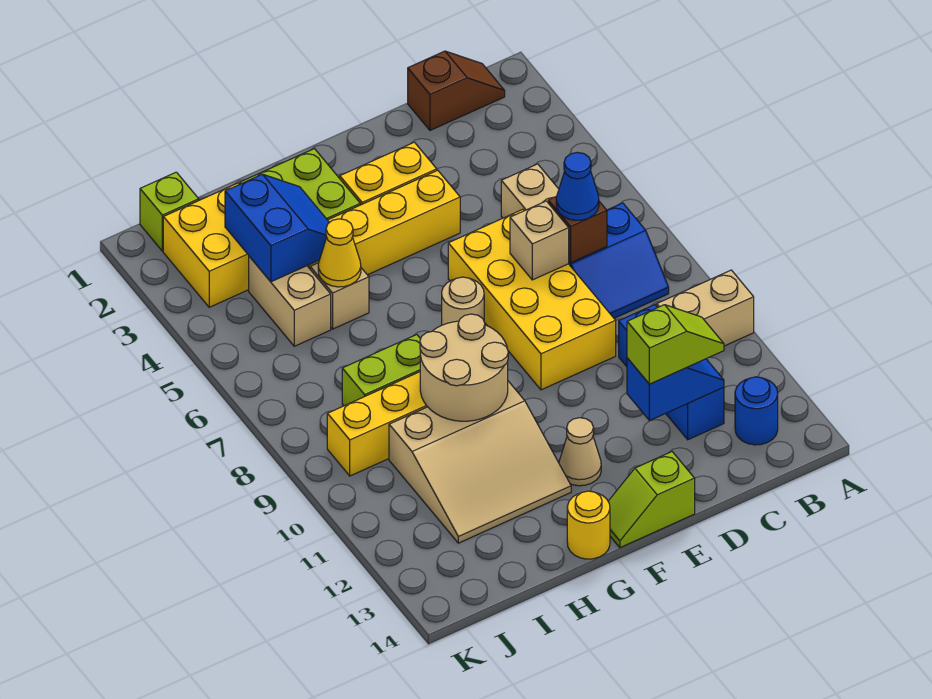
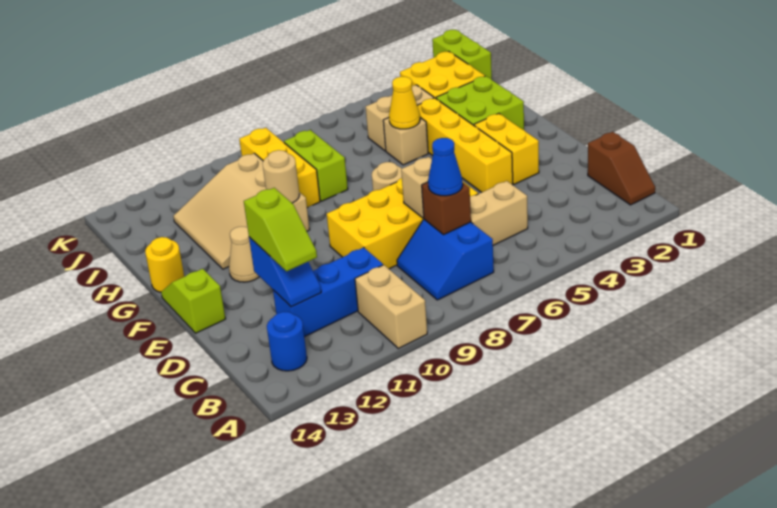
tan 2x2 round brick [420,314,508,421] -> tan 1x1 round brick [262,150,299,203]
blue 2x2 slope [225,174,330,282] -> none
lime 1x1 brick [140,172,199,251] -> lime 1x2 brick [432,30,492,80]

